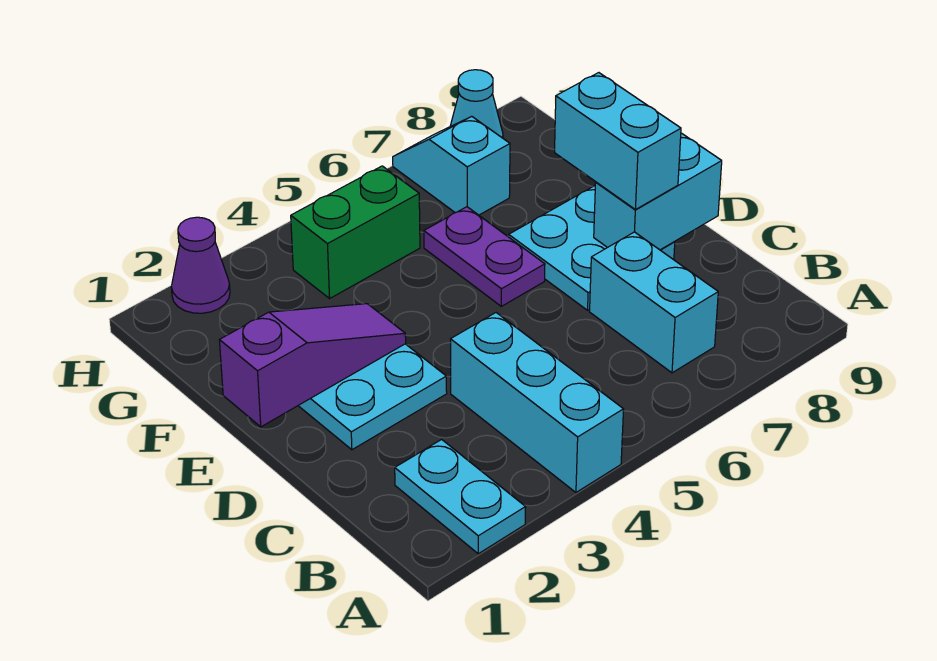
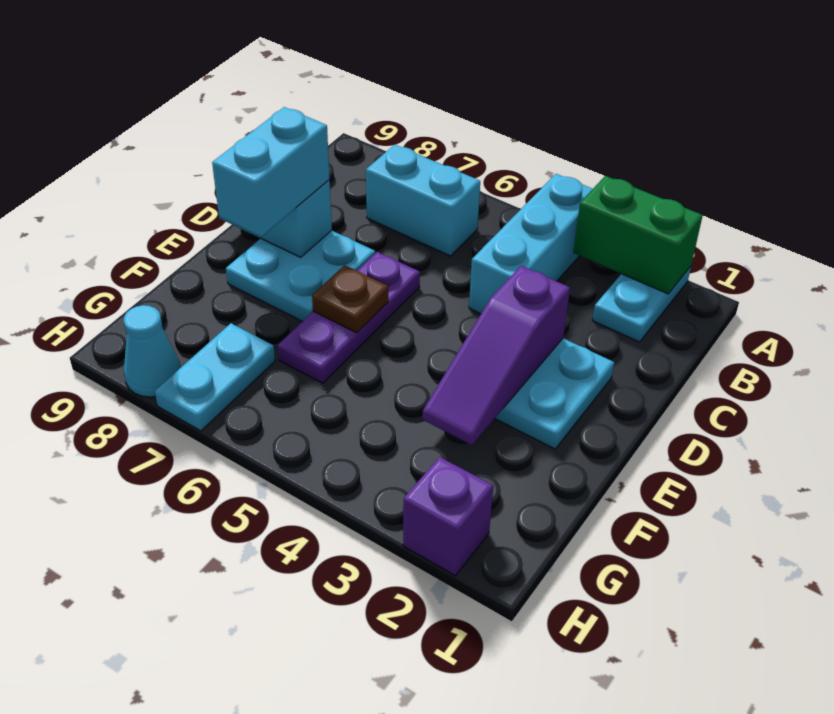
cyan 1x2 brick [590,232,718,373] -> cyan 1x2 brick turned to [366,145,480,256]
purple 1x3 slope [219,304,406,427] -> purple 1x3 slope turned to [423,266,570,445]
purple 1x2 plate [424,207,545,306] -> purple 1x3 plate [278,252,420,383]
none -> brown 1x1 plate [312,265,388,333]
green 1x2 brick [291,166,420,298] -> green 1x2 brick moved to [573,176,703,294]
cyan 1x2 slope [393,116,510,215] -> cyan 1x2 plate [155,323,275,431]
purple 1x1 cone [171,217,230,313] -> purple 1x1 brick [403,457,493,576]

